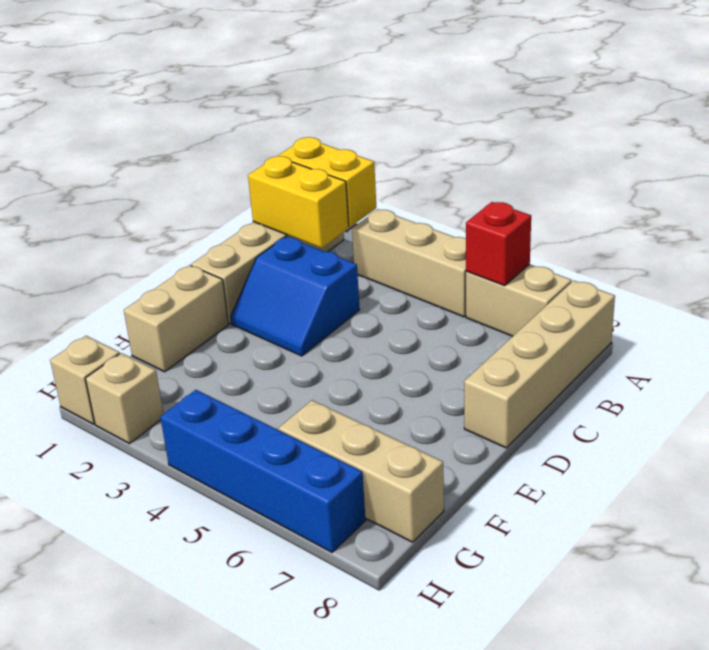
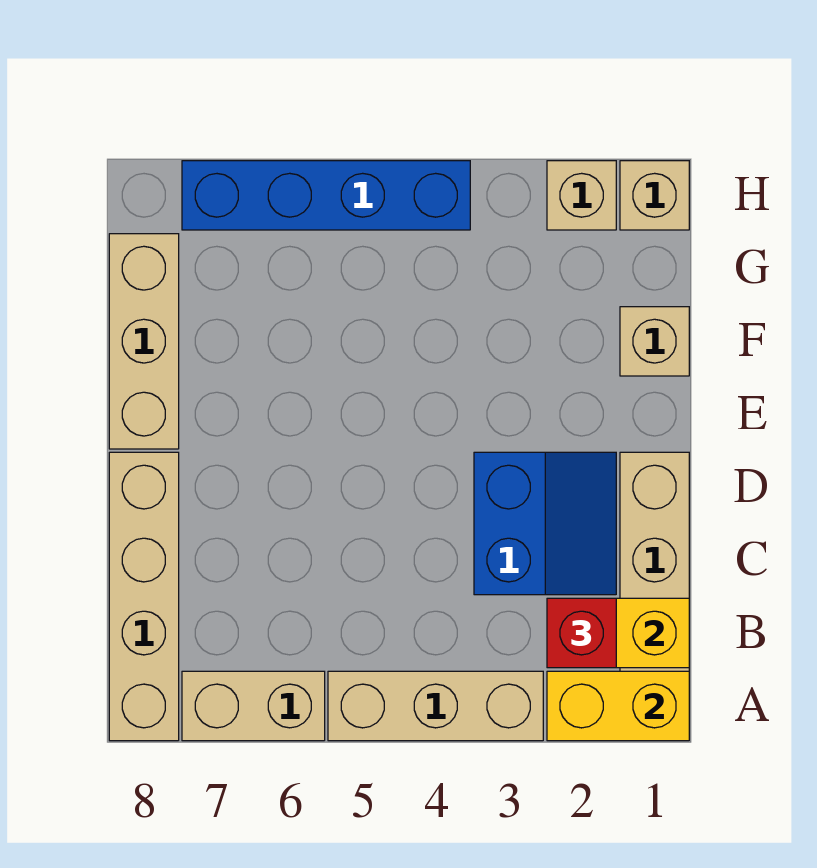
red 1x1 brick [466,202,531,286] -> red 1x1 brick moved to [547,598,616,668]
blue 2x2 slope [231,237,360,356] -> blue 2x2 slope turned to [474,452,616,595]
tan 1x2 brick [124,265,228,372] -> tan 1x1 brick [620,307,689,376]
tan 1x3 brick [279,400,444,542] -> tan 1x3 brick turned to [109,234,179,449]

